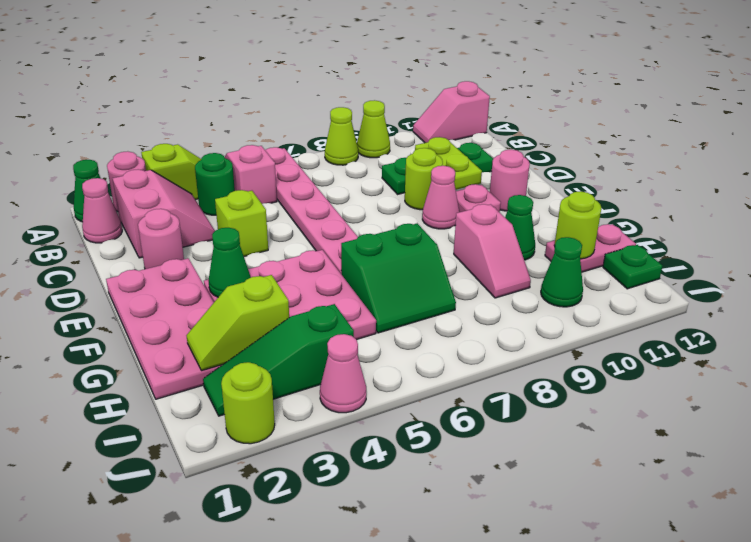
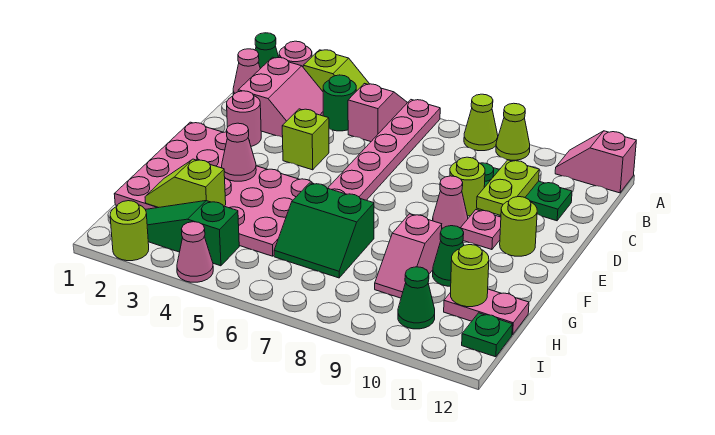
pink 1x1 round brick [490,149,530,211] -> lime 1x1 round brick [500,197,537,256]
green 1x1 cone [208,227,251,297] -> pink 1x1 cone [222,123,256,181]

